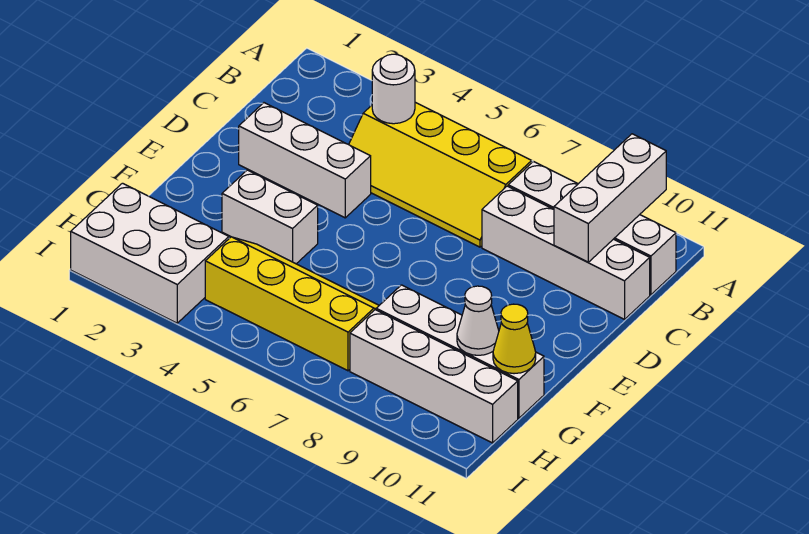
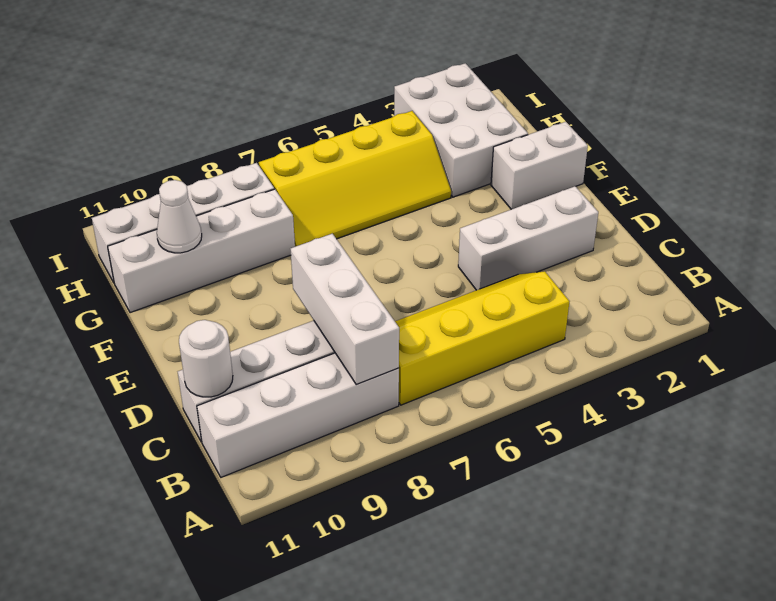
white 1x3 brick [554,134,666,262] -> white 1x3 brick moved to [291,234,399,385]
white 1x1 round brick [372,54,415,124] -> white 1x1 round brick moved to [179,320,233,397]
white 1x2 brick [222,170,318,264] -> white 1x2 brick moved to [491,122,588,209]
yellow 1x1 cone [493,304,536,374] -> none
white 2x3 brick [71,183,229,323] -> white 2x3 brick turned to [394,63,528,197]

